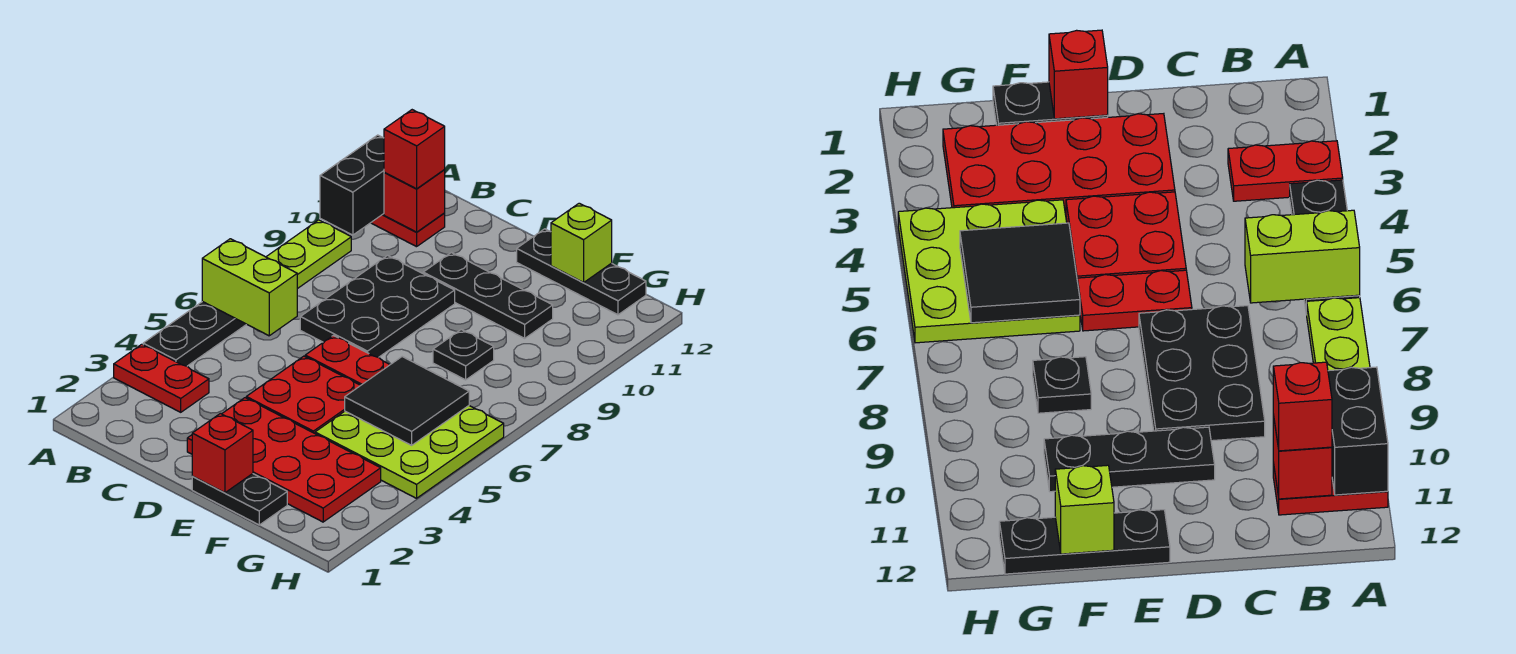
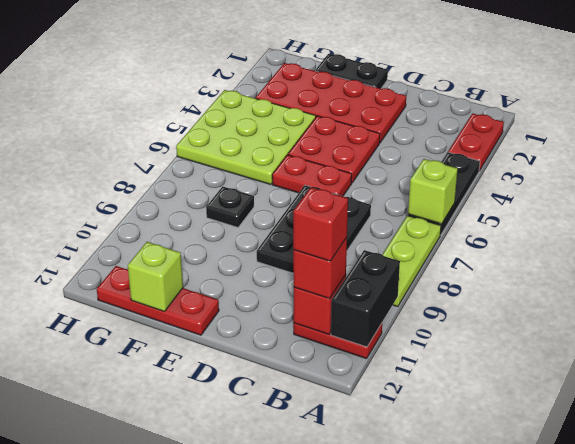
red 1x2 plate [114,344,209,412] -> red 1x2 plate turned to [448,114,504,171]
lime 1x2 brick [202,239,297,336] -> lime 1x1 brick [408,159,457,224]
black 1x3 plate [423,253,553,338] -> none
red 1x1 brick [192,413,253,493] -> red 1x1 brick moved to [293,187,348,261]
black 1x3 plate [517,229,646,315] -> red 1x3 plate [97,266,219,335]
black 2x2 tile [345,357,469,445] -> none

